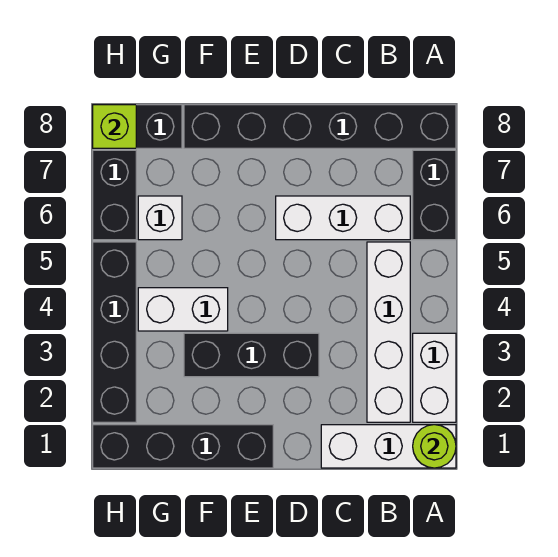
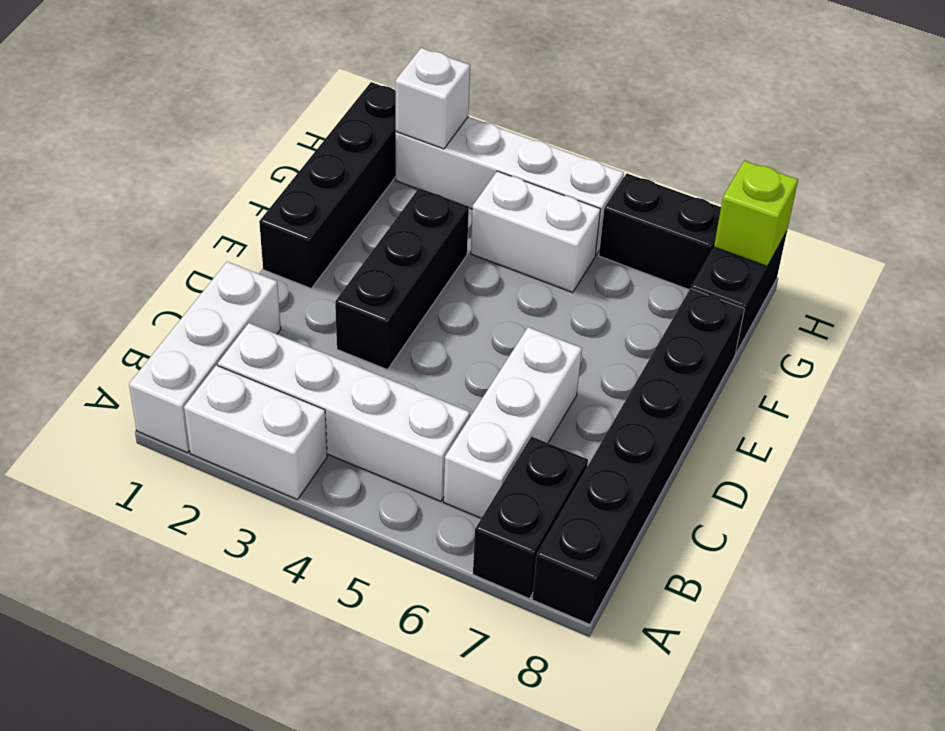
lime 1x1 round brick [413,425,456,468] -> none
black 1x2 brick [413,150,456,240] -> black 1x2 brick turned to [473,437,588,598]
white 1x2 brick [138,288,228,331] -> white 1x2 brick turned to [471,171,601,292]
white 1x1 brick [138,196,182,240] -> white 1x1 brick moved to [395,48,470,149]
black 1x4 brick [93,242,136,422] -> white 1x4 brick [396,117,624,255]

